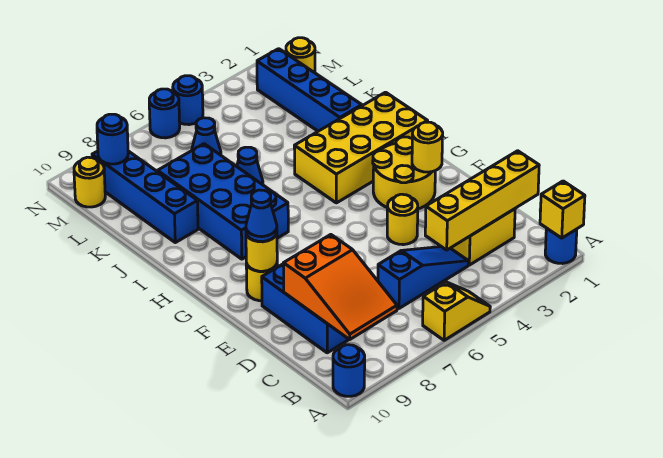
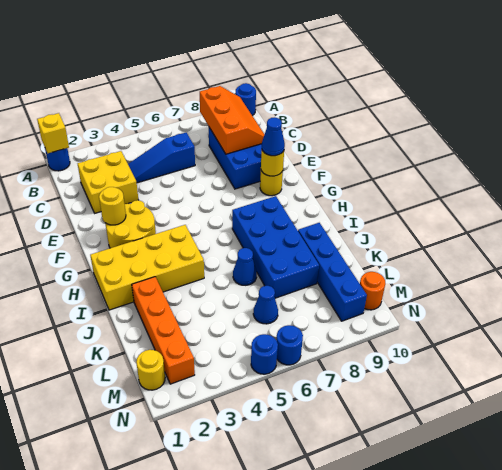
yellow 1x2 slope [423,282,490,340] -> none
orange 2x3 slope [283,235,397,340] -> orange 2x3 slope turned to [200,86,265,154]
yellow 1x4 brick [425,151,539,250] -> none
yellow 1x1 round brick [387,194,418,245] -> none
blue 1x4 brick [257,49,362,131] -> orange 1x4 brick [132,277,195,384]
blue 1x1 round brick [97,114,128,164] -> none
yellow 1x1 round brick [74,157,105,207] -> orange 1x1 round brick [360,272,385,310]

